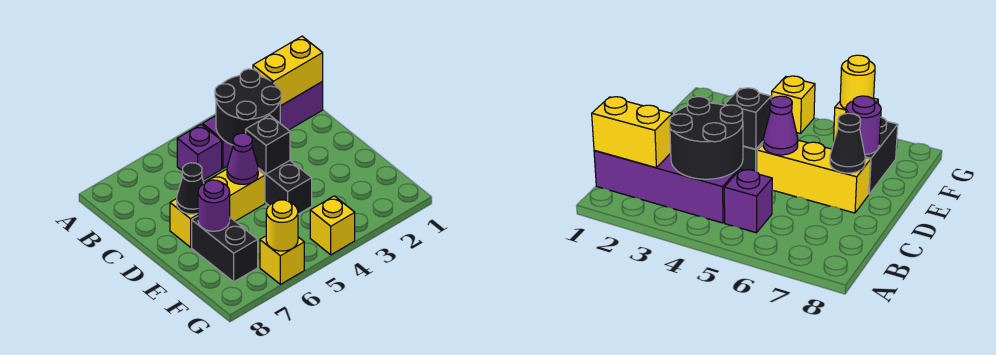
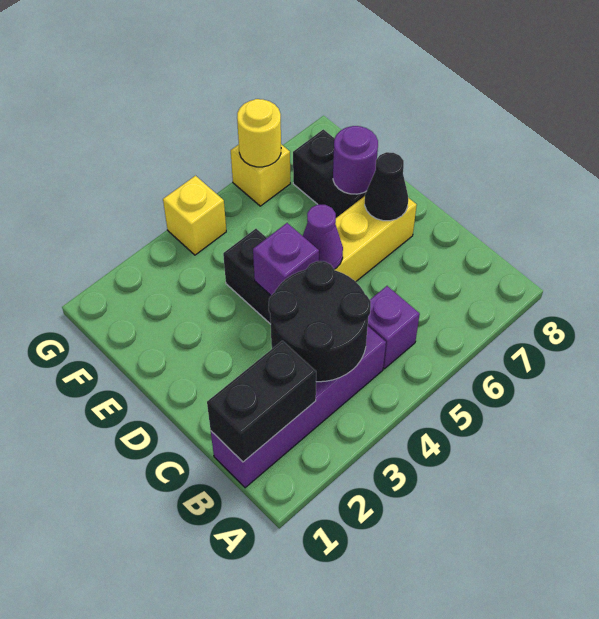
yellow 1x2 brick [253,36,323,106] -> black 1x2 brick [207,341,316,462]
black 1x1 brick [246,115,290,174] -> purple 1x1 brick [253,223,319,295]

